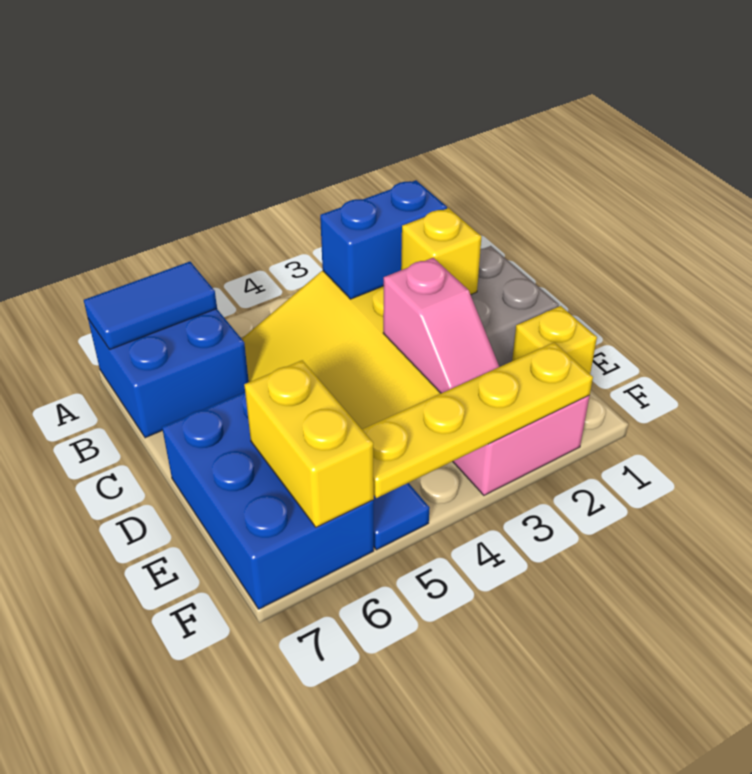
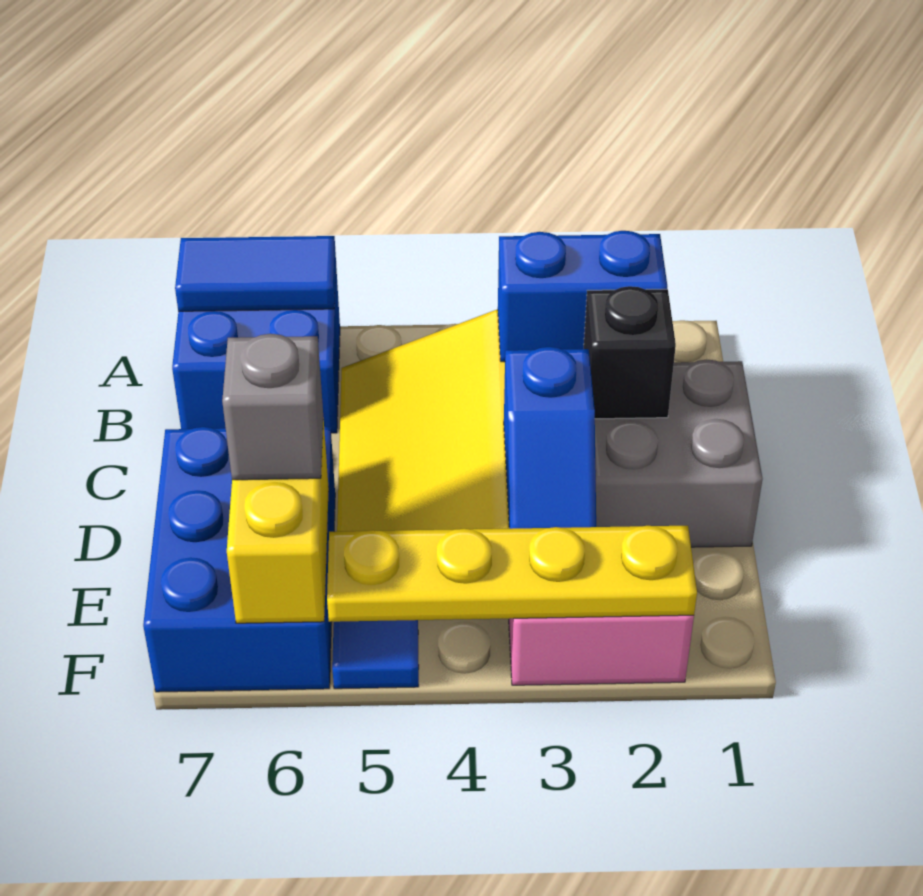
yellow 1x1 brick [401,208,482,295] -> black 1x1 brick [584,286,676,419]
pink 1x2 slope [383,258,499,393] -> blue 1x2 slope [504,347,596,529]
yellow 1x1 brick [512,306,597,374] -> none
none -> grey 1x1 brick [222,334,323,480]

